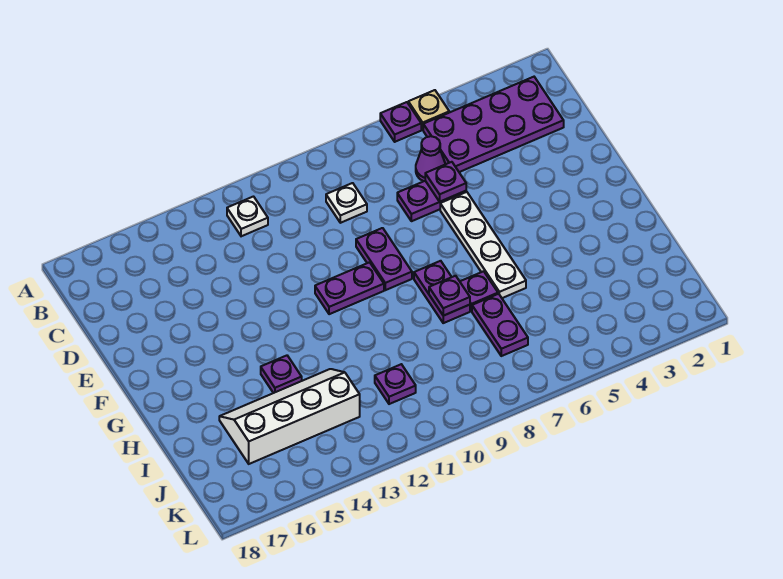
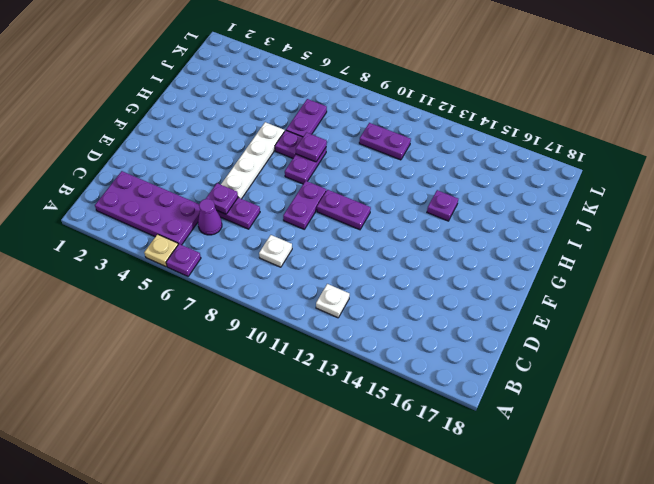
white 2x4 slope [219,369,360,464] -> none
purple 1x1 plate [375,364,416,404] -> purple 1x2 plate [359,123,411,160]

